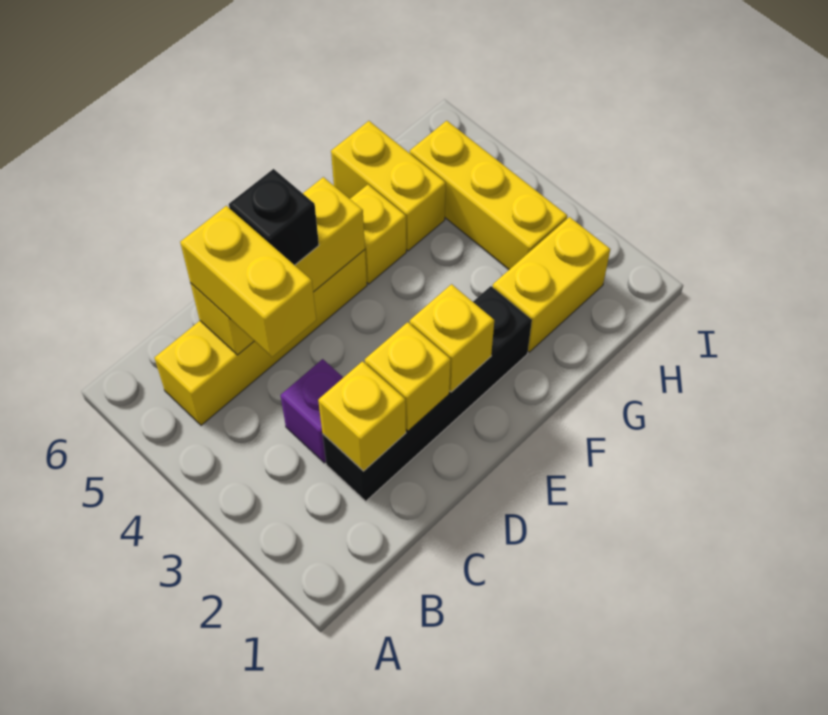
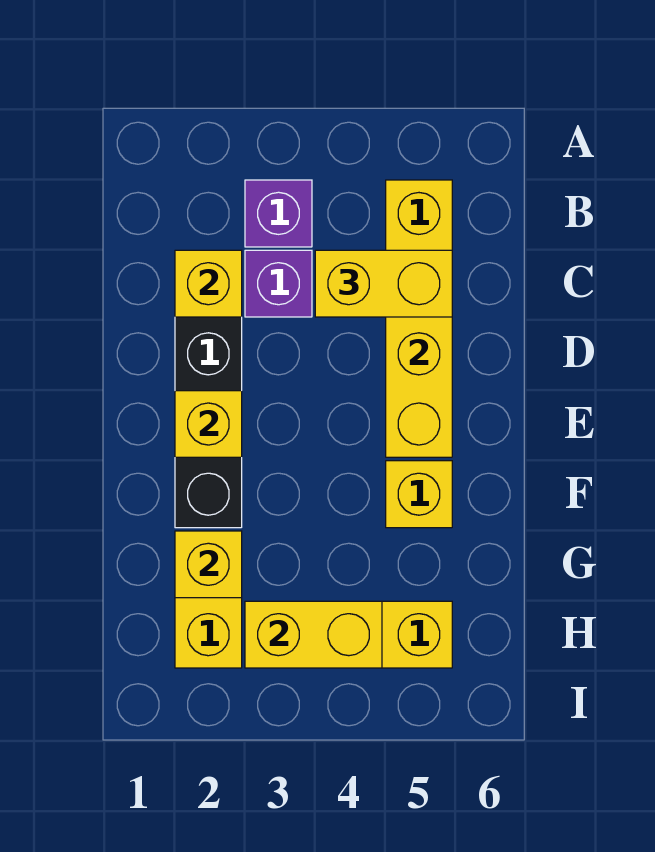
none -> purple 1x1 brick [245,180,312,247]
yellow 1x1 brick [365,322,451,431] -> yellow 1x1 brick moved to [175,531,242,598]
black 1x1 brick [229,169,319,265] -> none
yellow 1x2 brick [331,121,446,251] -> yellow 1x2 brick moved to [245,601,382,668]

